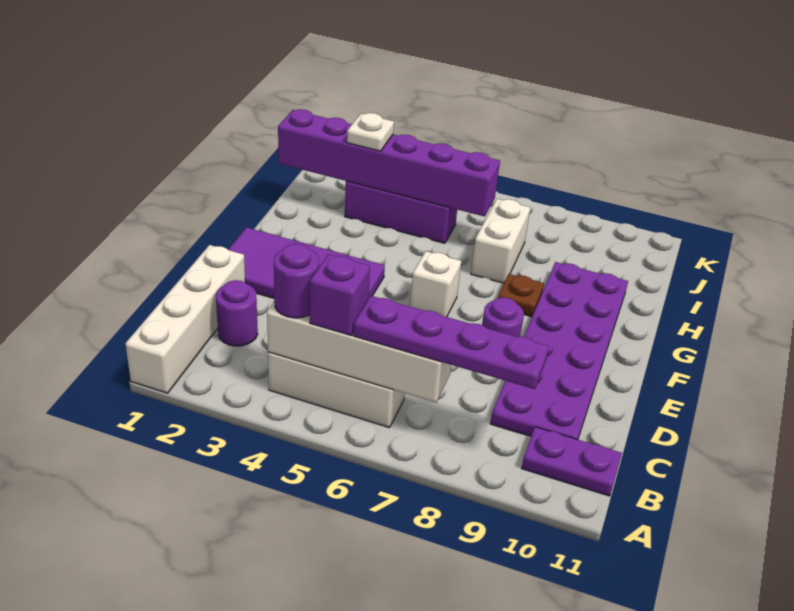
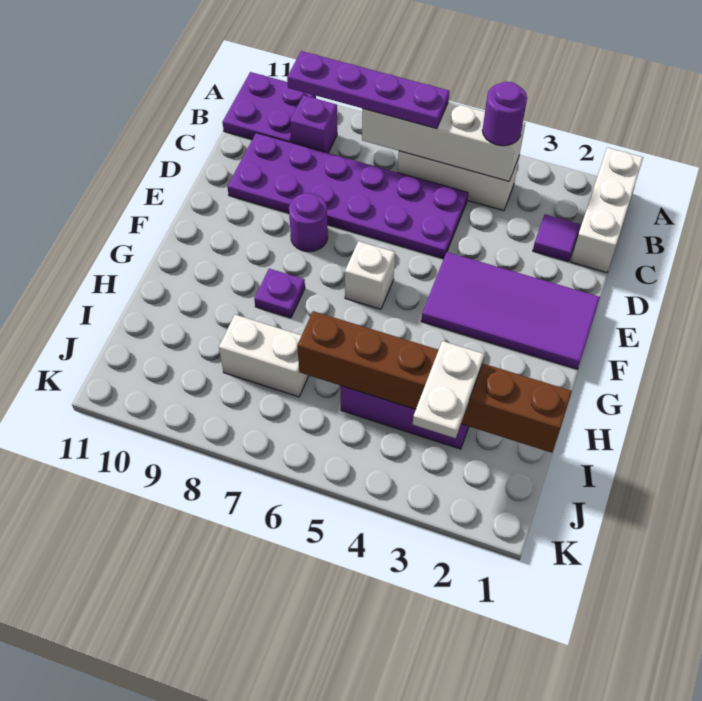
white 1x4 brick [125,245,245,393] -> white 1x3 brick [571,148,643,273]
purple 1x1 brick [310,254,370,335] -> purple 1x1 brick moved to [290,95,337,153]
purple 1x2 plate [522,427,622,496] -> purple 2x2 plate [223,72,316,142]
purple 1x1 round brick [216,280,258,346] -> purple 1x1 tile [533,214,581,262]
purple 2x6 plate [490,262,628,439] -> purple 2x6 plate turned to [227,133,468,259]
brown 1x1 plate [498,274,544,317] -> purple 1x1 plate [254,269,305,318]
white 1x2 brick [471,199,531,283] -> white 1x2 brick turned to [219,315,309,397]
purple 1x6 brick [278,109,500,217] -> brown 1x6 brick [297,311,572,453]
white 1x1 plate [347,113,394,151] -> white 1x2 plate [413,341,484,438]

